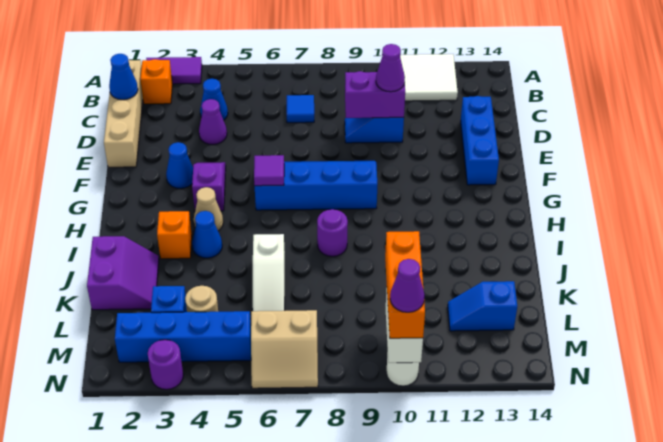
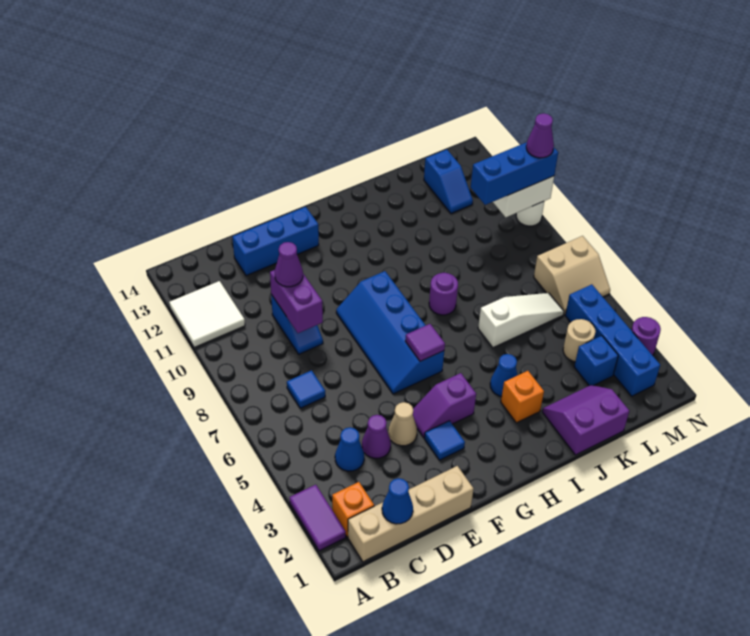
blue 1x1 cone [166,142,193,188] -> blue 1x1 tile [424,421,465,460]
tan 1x1 cone [194,187,223,231] -> tan 1x1 cone moved to [388,402,417,446]
orange 1x3 brick [385,231,425,338] -> blue 1x3 brick [471,142,558,205]
tan 2x2 slope [251,310,318,388] -> tan 2x2 slope turned to [534,236,610,314]

